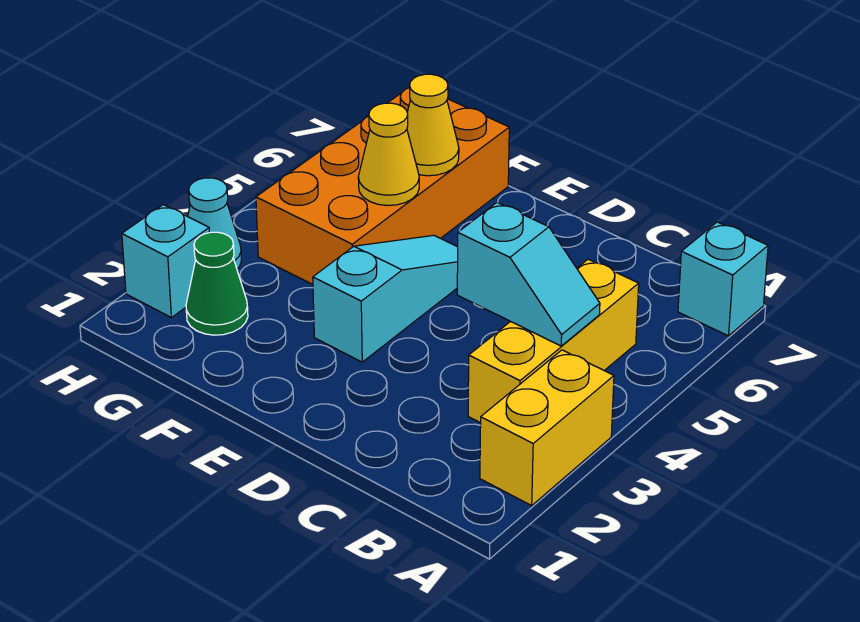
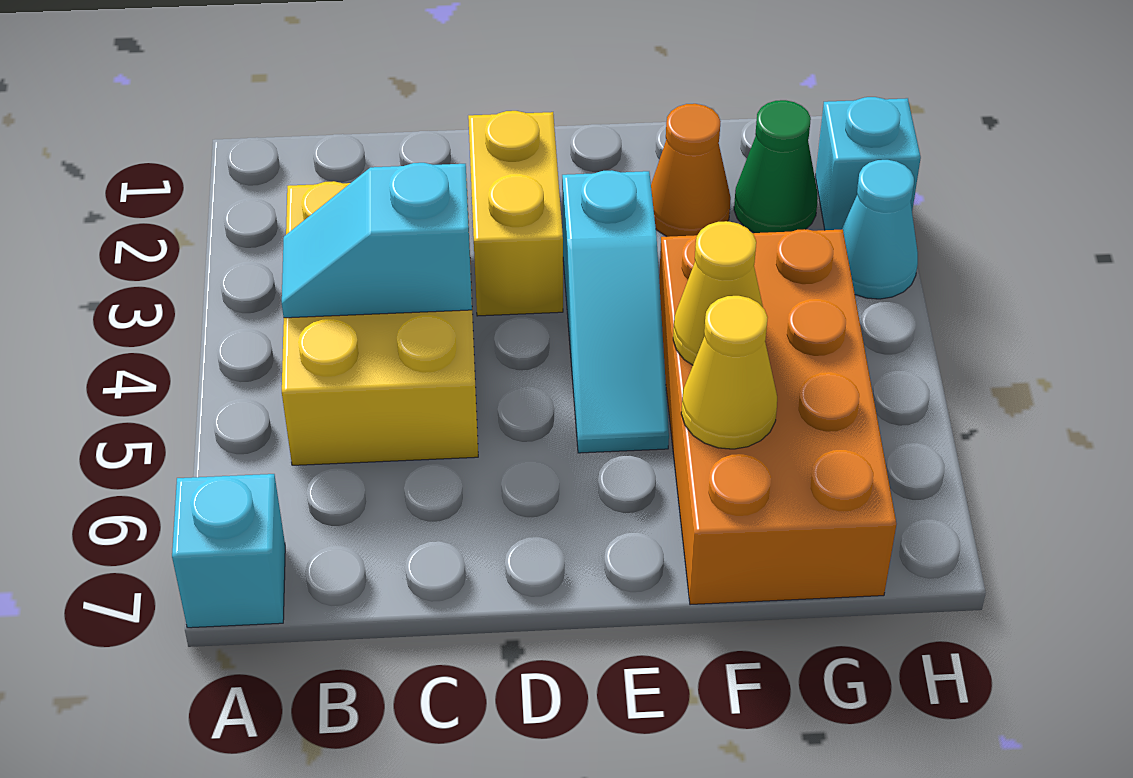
yellow 1x2 brick [480,350,614,505] -> yellow 1x2 brick moved to [468,111,563,316]
yellow 1x3 brick [468,259,639,423] -> yellow 2x3 brick [282,179,478,465]
none -> orange 1x1 cone [651,104,731,237]

